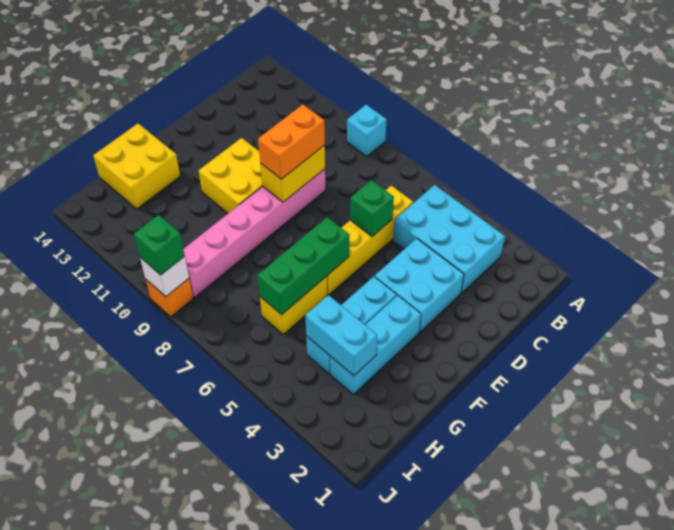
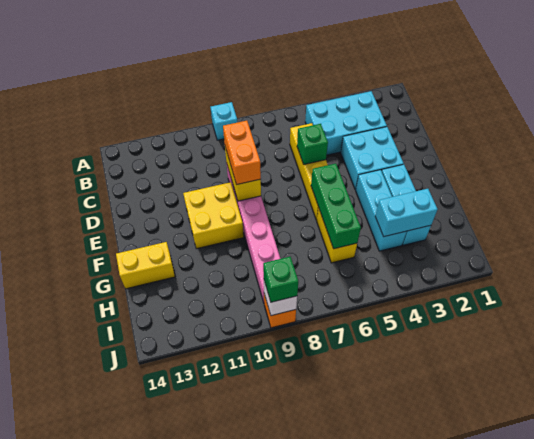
yellow 2x2 brick [93,124,180,209] -> yellow 1x2 brick [116,242,175,289]

